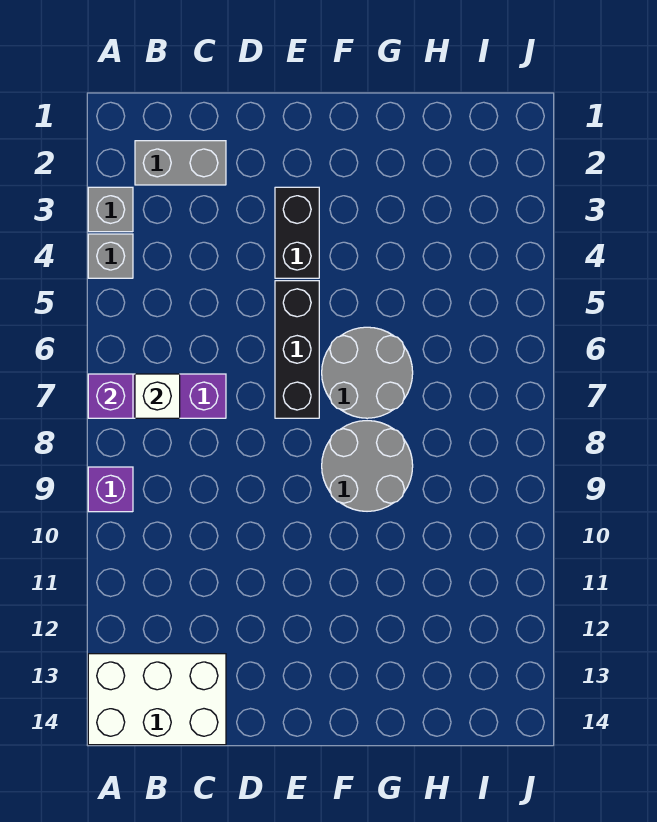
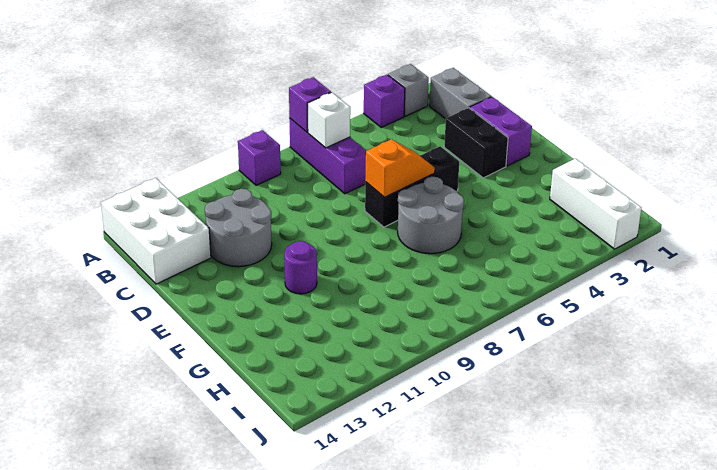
grey 1x1 brick [88,234,133,278] -> purple 1x1 brick [364,75,405,127]
none -> purple 1x2 brick [470,97,532,166]
black 1x2 brick [275,187,319,278] -> black 1x2 brick turned to [444,108,508,178]
none -> orange 1x2 slope [365,139,435,197]
grey 2x2 round brick [322,421,413,511] -> grey 2x2 round brick moved to [205,189,272,267]
none -> purple 1x1 round brick [284,241,317,294]
none -> white 1x3 brick [550,159,641,249]

